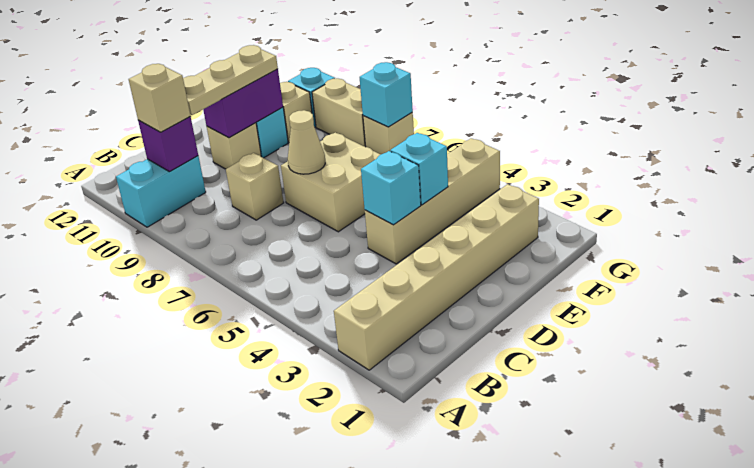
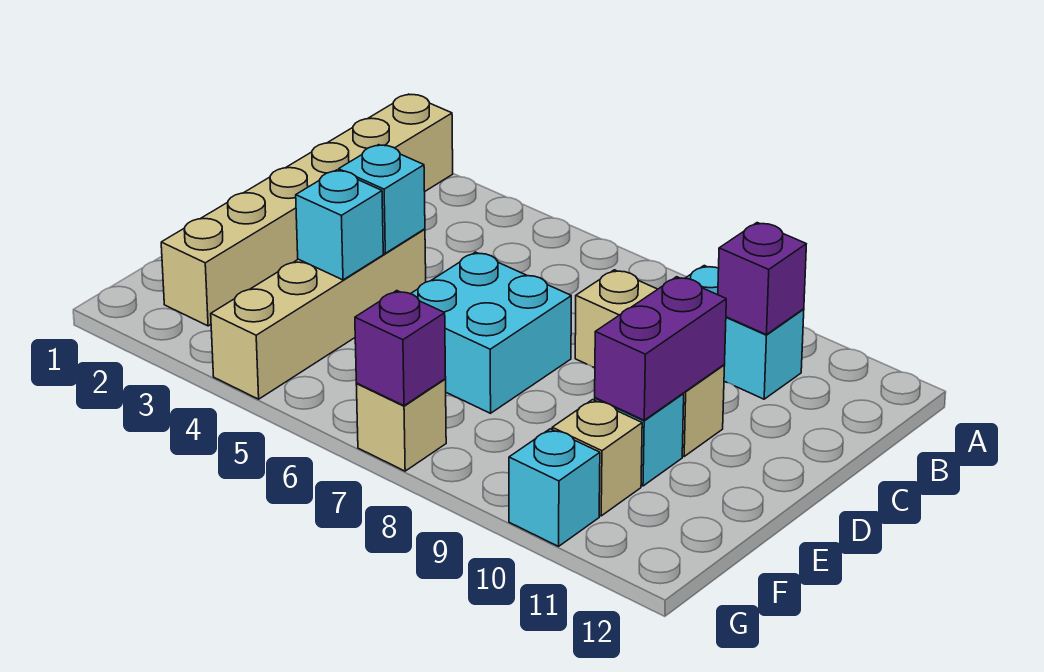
cyan 1x2 brick [116,156,206,227] -> cyan 1x2 brick turned to [685,266,804,399]
tan 1x1 brick [129,64,190,132] -> none
tan 1x3 plate [183,45,278,115] -> none
tan 2x2 brick [281,133,380,232] -> cyan 2x2 brick [411,252,571,413]
tan 1x1 cone [288,110,325,174] -> none
cyan 1x1 brick [360,62,413,127] -> purple 1x1 brick [355,291,446,406]
tan 1x2 brick [312,78,366,147] -> none

